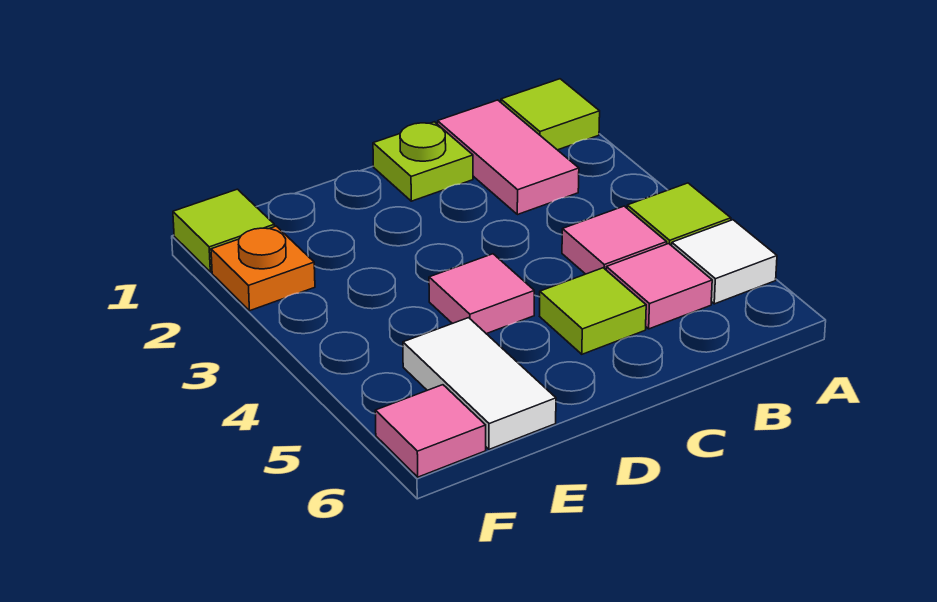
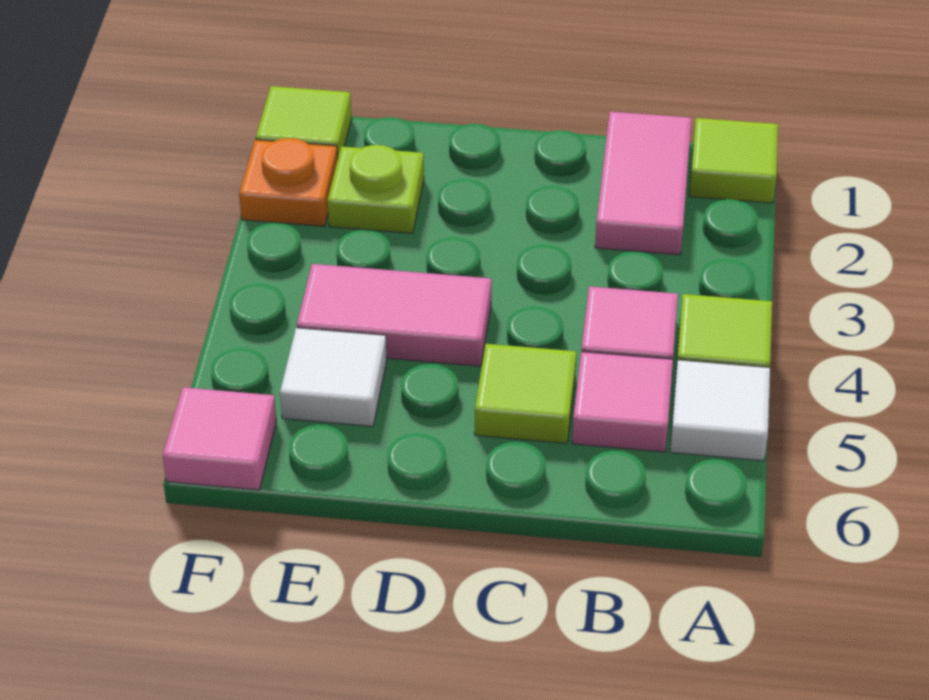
lime 1x1 plate [373,122,473,201] -> lime 1x1 plate moved to [328,145,424,233]
pink 1x1 tile [429,254,534,334] -> pink 1x2 tile [297,264,491,366]
white 1x2 tile [403,318,556,449] -> white 1x1 tile [280,328,387,426]

